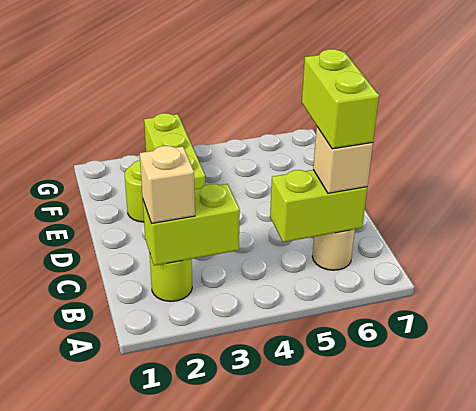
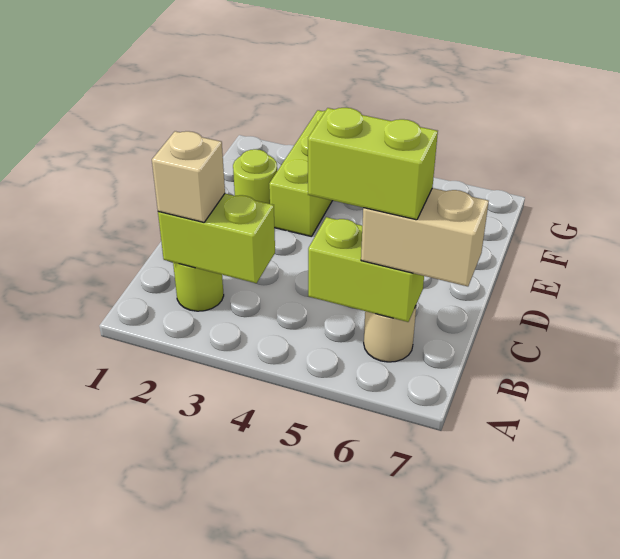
tan 1x1 brick [313,127,373,193] -> tan 1x2 brick [361,188,489,286]
lime 1x2 brick [302,49,379,149] -> lime 1x2 brick turned to [308,108,438,220]

